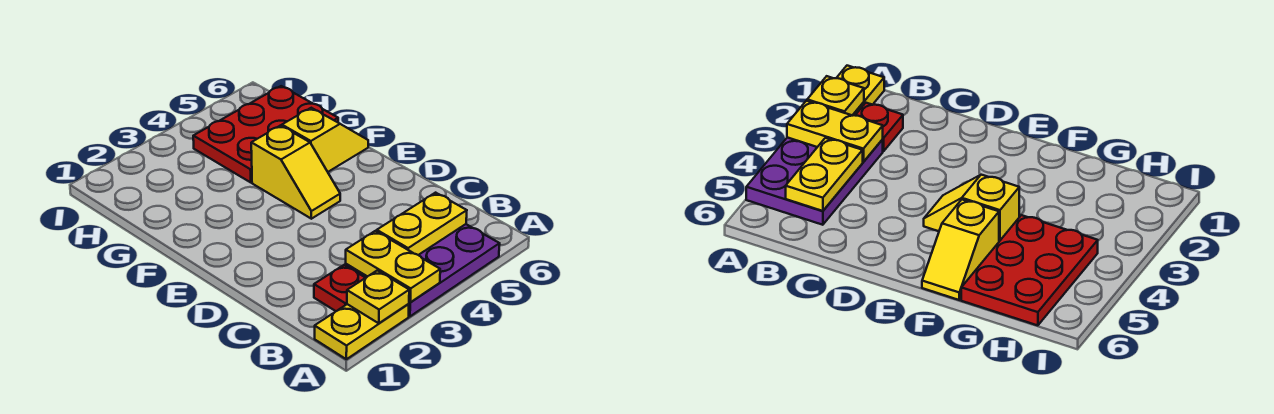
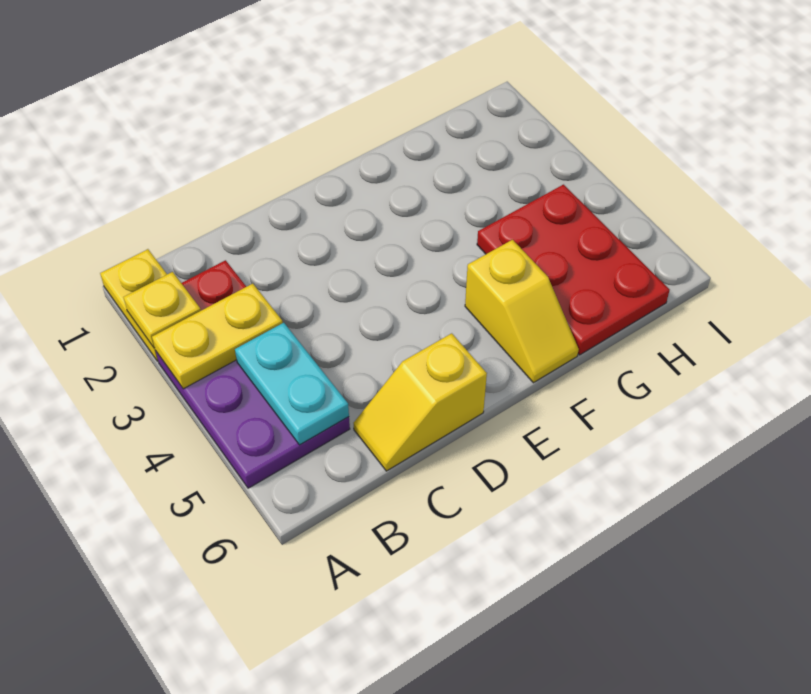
yellow 1x2 plate [377,193,467,255] -> cyan 1x2 plate [235,323,349,445]
yellow 1x2 slope [251,126,340,219] -> yellow 1x2 slope moved to [354,333,487,471]

